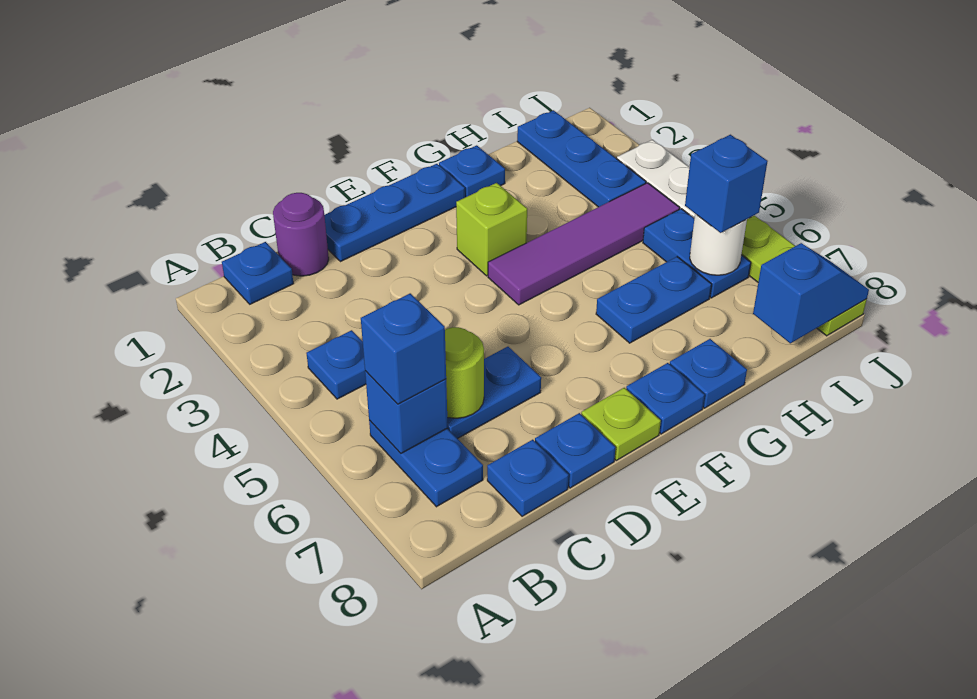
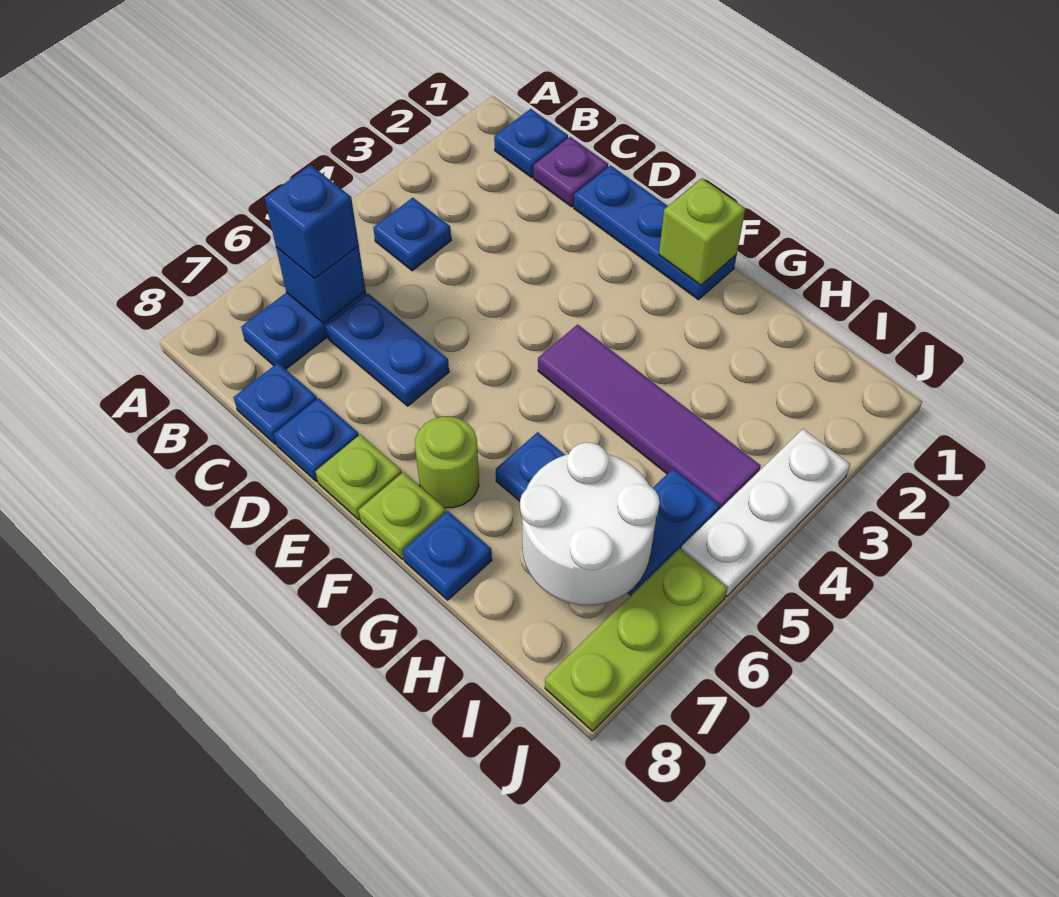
purple 1x1 round brick [273,193,329,276] -> purple 1x1 plate [534,137,608,207]
lime 1x1 round brick [445,327,484,418] -> lime 1x1 round brick moved to [415,417,479,508]
lime 1x1 brick [456,183,527,276] -> lime 1x1 brick moved to [659,178,745,285]
blue 1x1 plate [626,363,705,434] -> lime 1x1 plate [358,472,446,559]
blue 1x1 plate [439,145,505,197] -> none
blue 1x3 plate [517,110,646,207] -> none
white 1x1 round brick [690,214,747,275] -> white 2x2 round brick [520,442,660,605]
blue 1x1 brick [685,135,768,233] -> none
blue 1x2 slope [753,243,869,343] -> none

